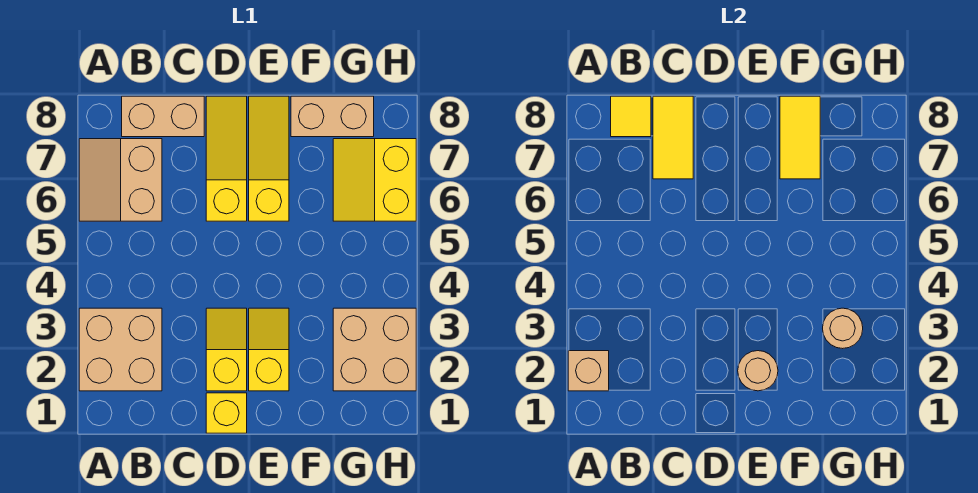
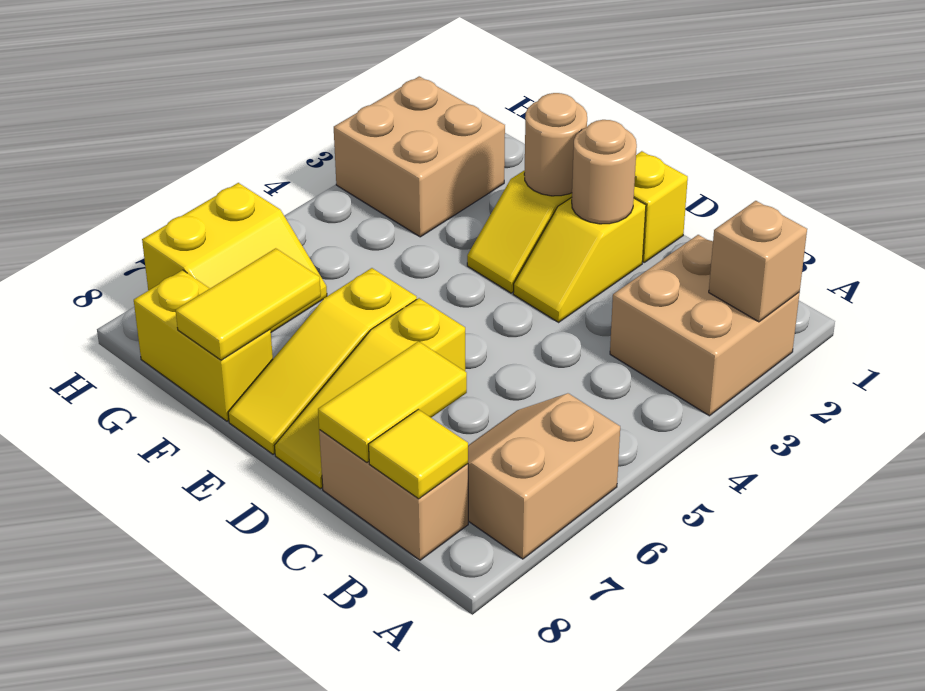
tan 2x2 slope [79,139,162,221] -> tan 2x2 slope turned to [468,393,620,559]
tan 1x2 brick [291,96,374,137] -> yellow 1x2 brick [134,270,273,421]
tan 1x1 round brick [823,308,863,349] -> tan 1x1 round brick moved to [572,120,637,224]

